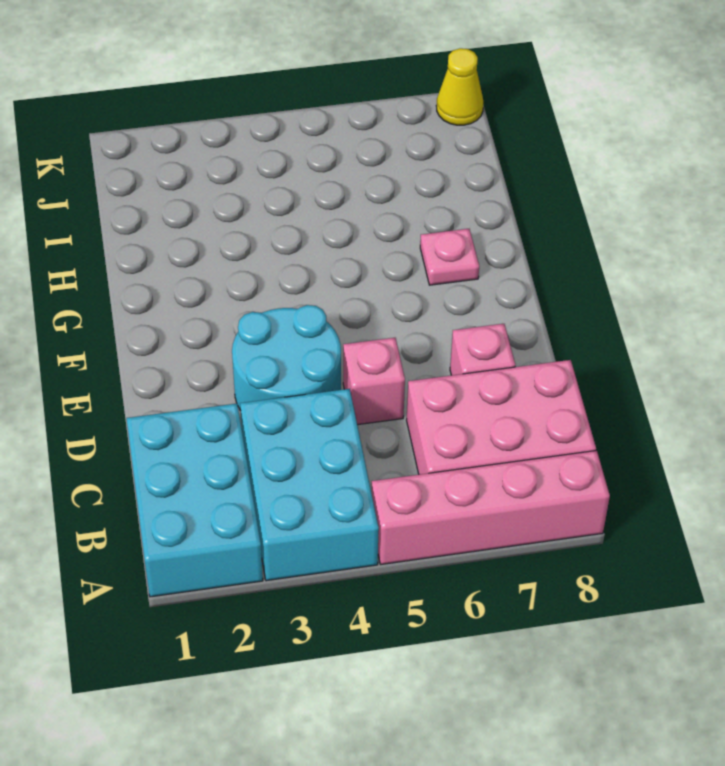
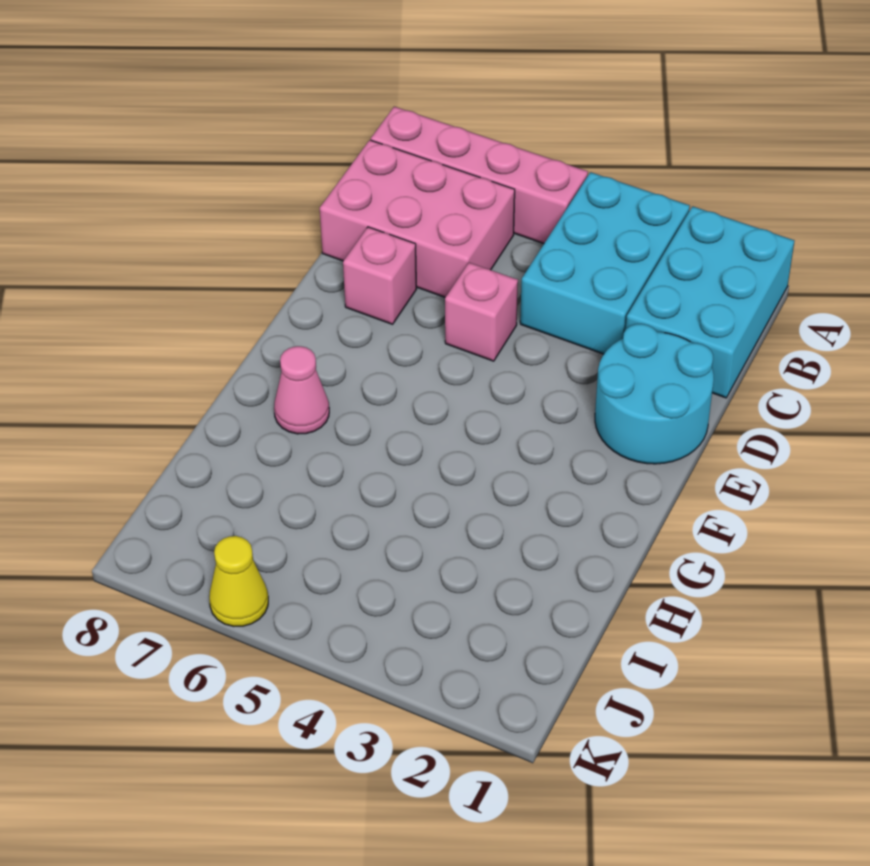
cyan 2x2 round brick [232,305,341,411] -> cyan 2x2 round brick moved to [595,324,714,464]
pink 1x1 plate [420,229,479,285] -> pink 1x1 cone [274,346,329,434]
yellow 1x1 cone [436,48,483,125] -> yellow 1x1 cone moved to [209,536,268,626]

